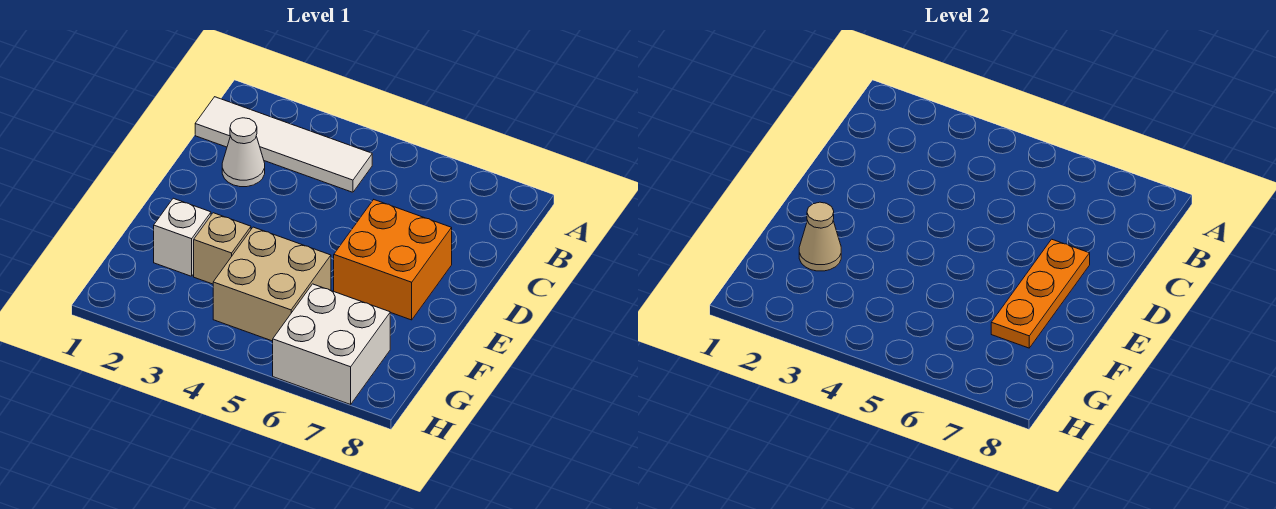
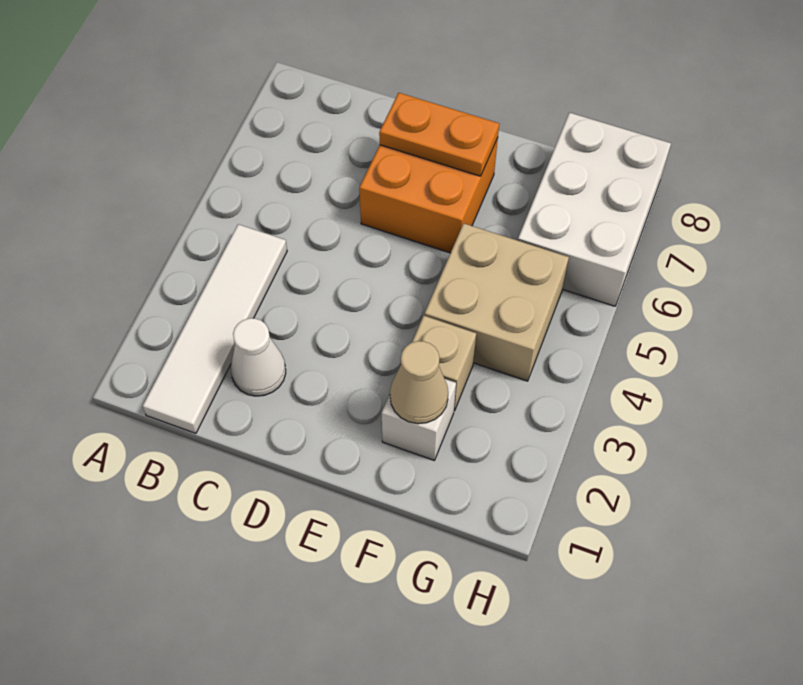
orange 1x3 plate [991,239,1090,348] -> orange 1x2 plate [379,93,499,176]
white 2x2 brick [273,284,390,404] -> white 2x3 brick [518,113,671,306]

